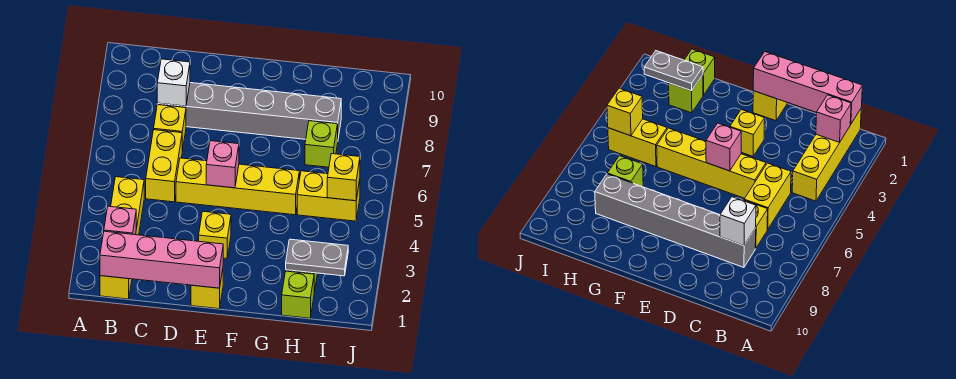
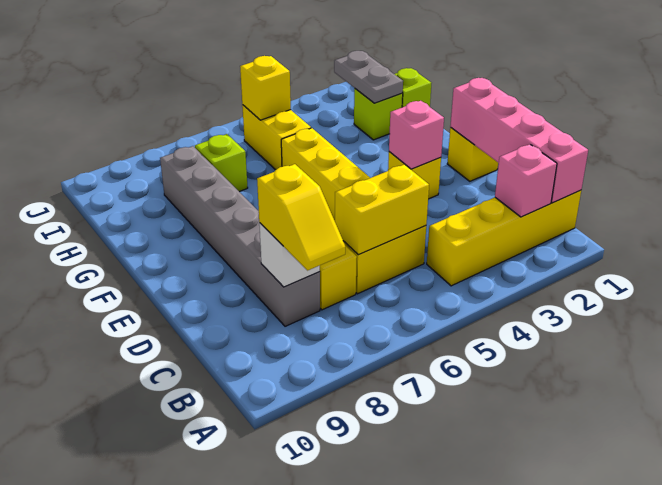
none -> yellow 1x2 slope [257,164,345,270]
none -> yellow 1x2 brick [335,164,429,255]
pink 1x1 brick [206,141,239,188] -> pink 1x1 brick moved to [389,101,444,169]

